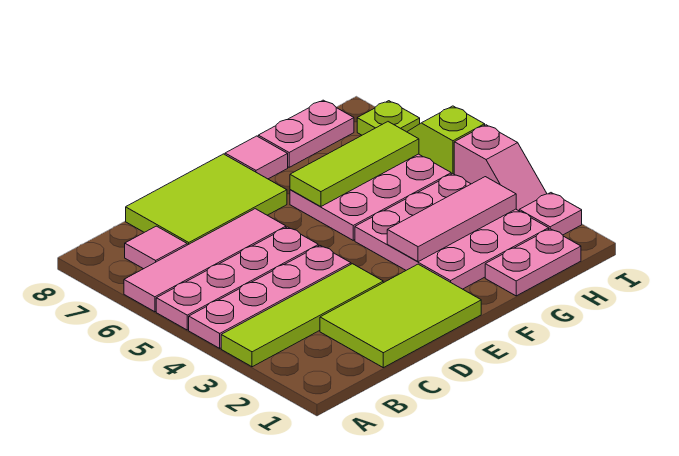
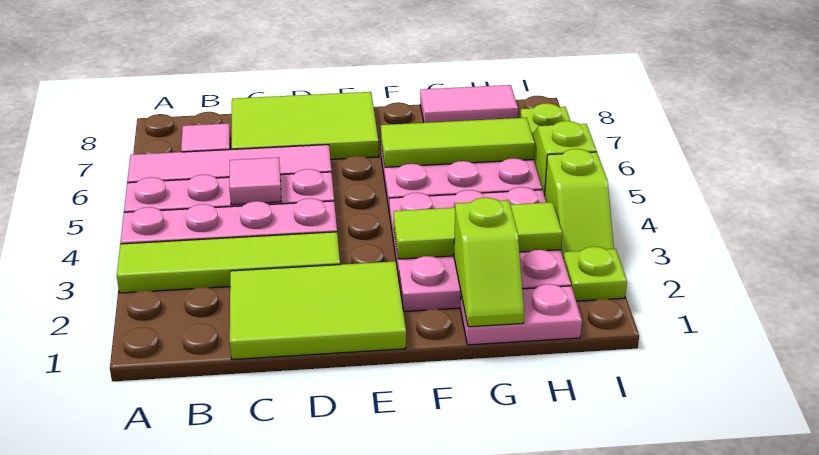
pink 1x3 tile [387,177,516,262] -> lime 1x3 tile [394,202,562,259]
pink 1x1 tile [225,136,288,179] -> pink 1x1 tile moved to [229,157,281,205]
none -> lime 1x2 slope [454,198,524,327]
pink 1x2 plate [258,100,354,167] -> pink 1x2 tile [420,85,518,123]
pink 1x1 plate [519,193,582,235] -> lime 1x1 plate [563,247,627,301]
pink 1x2 slope [454,125,547,211] -> lime 1x2 slope [545,149,614,258]

